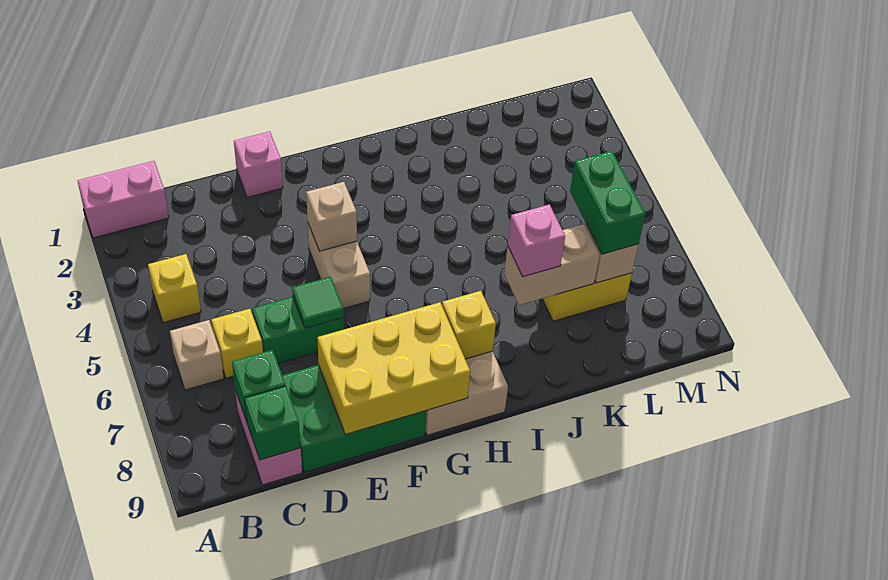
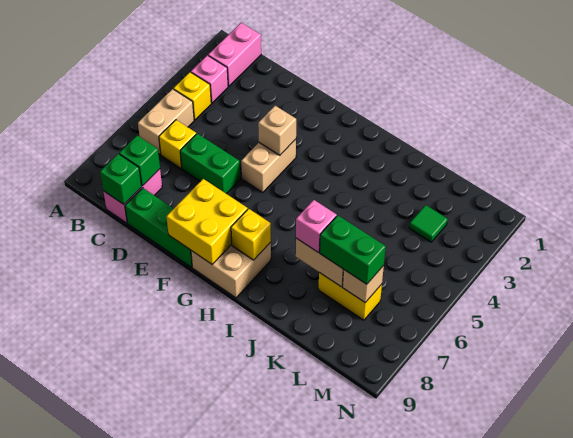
pink 1x2 brick [78,161,169,238] -> pink 1x2 brick turned to [208,23,261,86]
tan 1x1 brick [170,320,224,390] -> tan 1x2 brick [138,89,194,155]
green 2x3 brick [282,365,427,472] -> green 1x3 brick [125,188,192,267]
pink 1x1 brick [234,131,283,198] -> pink 1x1 brick moved to [191,55,228,103]
green 1x1 tile [292,277,344,328] -> green 1x1 tile moved to [409,205,448,242]
yellow 2x3 brick [317,302,470,435] -> yellow 2x2 brick [166,179,248,264]
green 1x2 brick [570,151,645,254] -> green 1x2 brick turned to [320,215,386,284]

